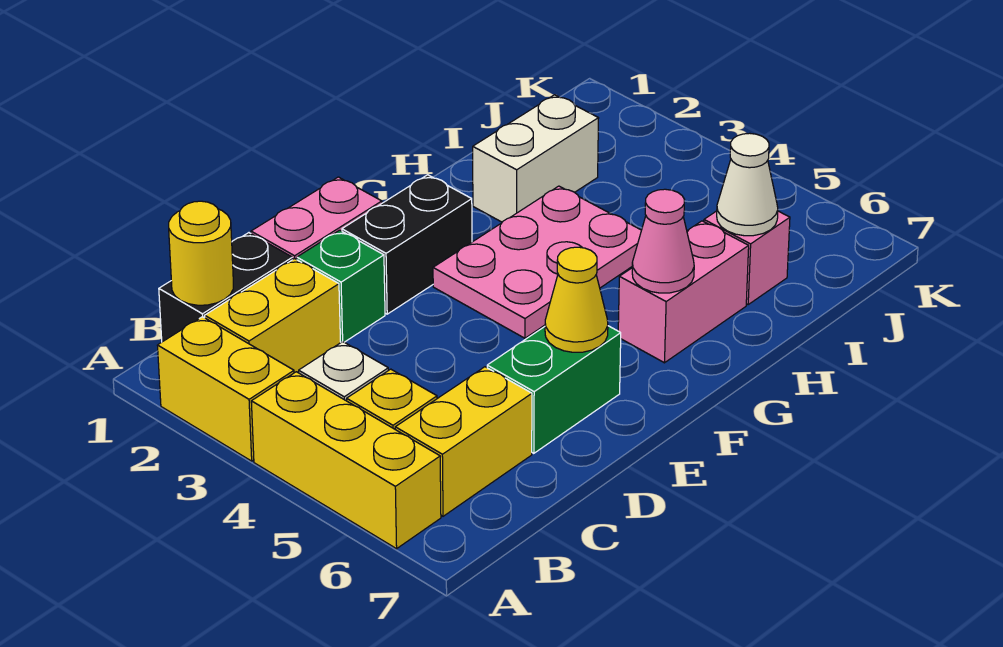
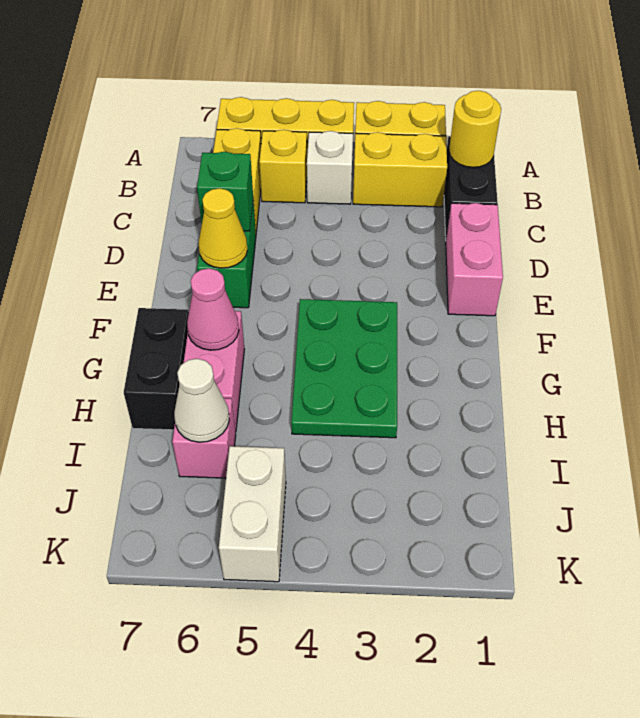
yellow 1x2 brick [205,259,341,373] -> yellow 1x2 brick turned to [353,132,447,207]
green 1x1 brick [297,230,385,342] -> green 1x1 brick moved to [197,152,253,231]
black 1x2 brick [342,175,472,314] -> black 1x2 brick moved to [124,308,189,430]
pink 2x3 plate [433,186,641,338] -> green 2x3 plate [291,299,397,438]
white 1x2 brick [473,95,599,222] -> white 1x2 brick moved to [219,446,286,582]

